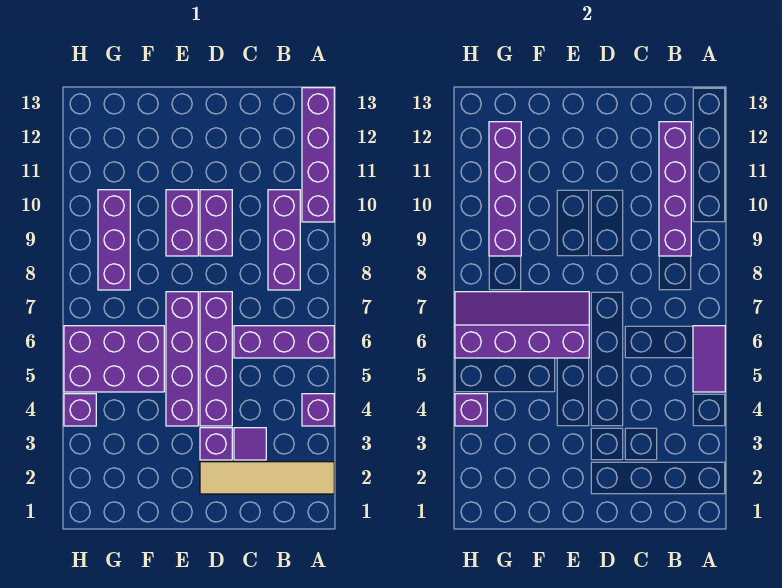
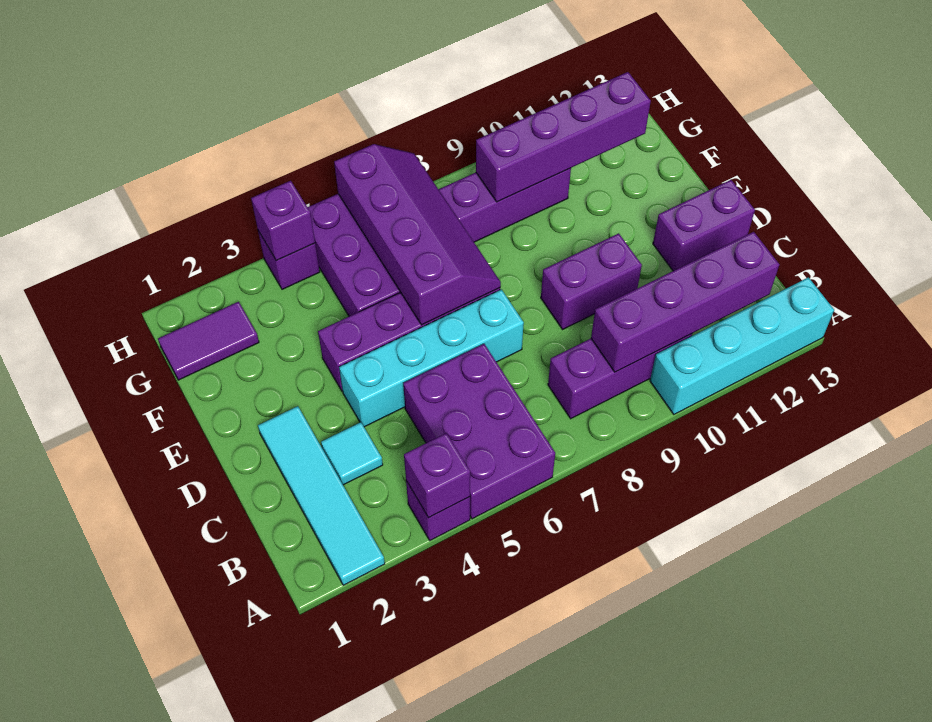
tan 1x4 tile [200,462,334,494] -> cyan 1x4 tile [258,406,385,585]
purple 1x2 tile [693,326,725,392] -> purple 1x2 tile moved to [158,302,259,380]
purple 1x3 brick [234,326,334,358] -> purple 2x3 brick [403,344,555,519]
purple 1x4 brick [302,88,334,222] -> cyan 1x4 brick [650,277,834,414]
purple 1x1 tile [234,428,266,460] -> cyan 1x1 tile [321,422,383,485]
purple 1x1 brick [200,428,232,460] -> purple 1x1 brick moved to [404,433,470,518]
purple 1x4 brick [200,292,232,426] -> cyan 1x4 brick [339,289,524,427]
purple 1x2 brick [166,190,198,256] -> purple 1x2 brick moved to [653,180,755,271]

